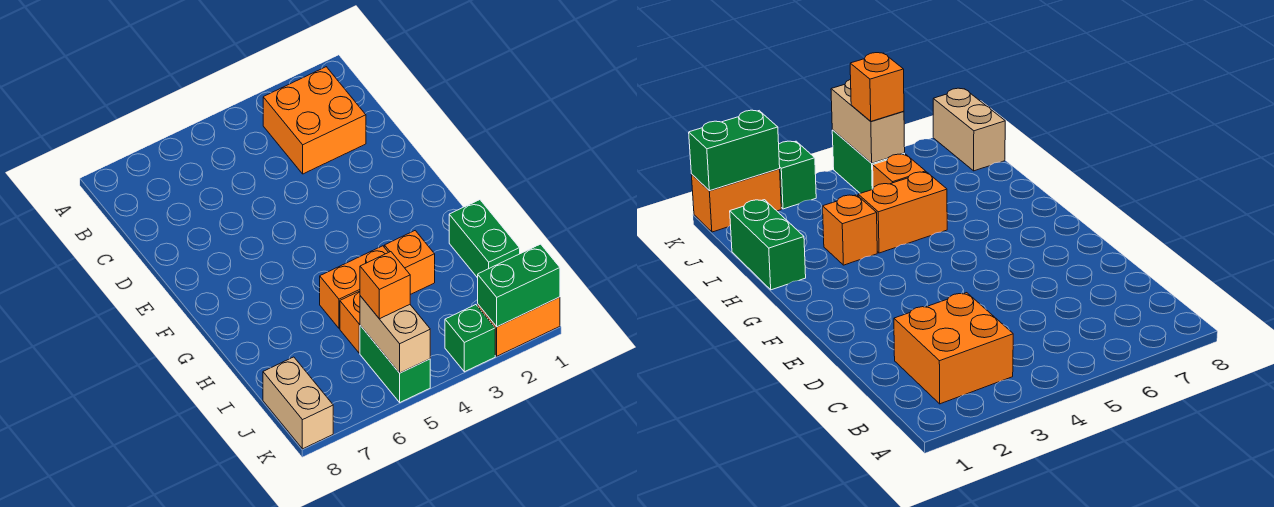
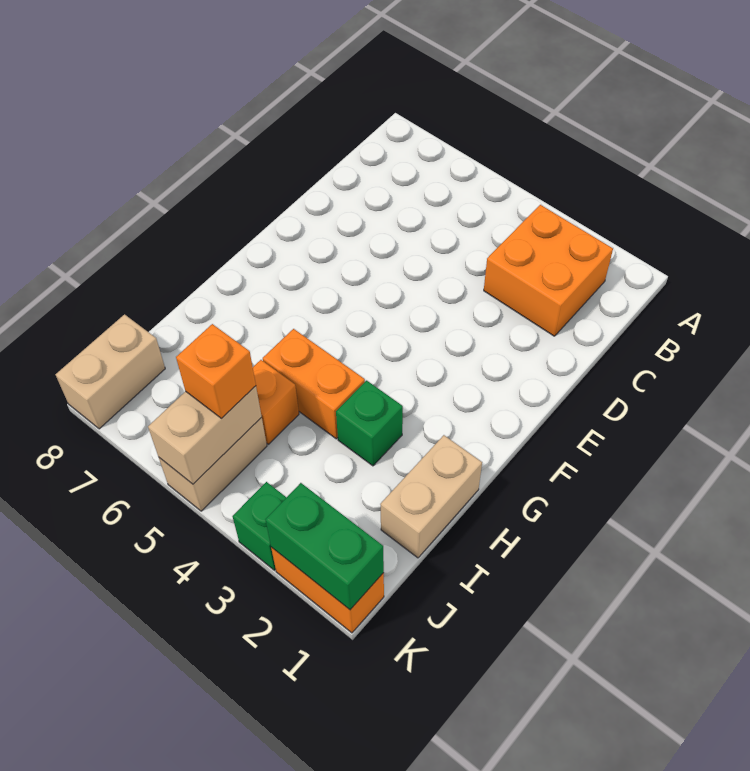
green 1x2 brick [449,200,520,278] -> tan 1x2 brick [380,435,482,558]
orange 1x1 brick [384,231,435,295] -> green 1x1 brick [336,381,403,466]
green 1x2 brick [360,326,430,402] -> tan 1x2 brick [159,418,267,511]

